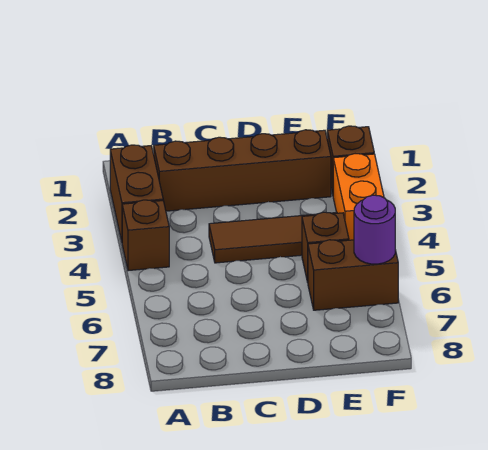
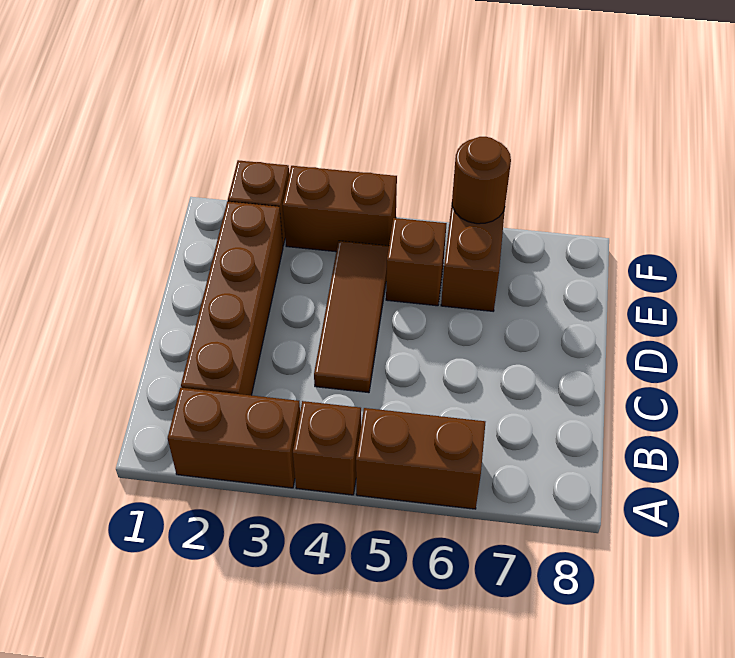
none -> brown 1x2 brick [356,408,485,509]
orange 1x2 brick [333,154,384,240] -> brown 1x2 brick [283,166,397,252]
purple 1x1 round brick [354,195,395,264] -> brown 1x1 round brick [452,137,511,224]

